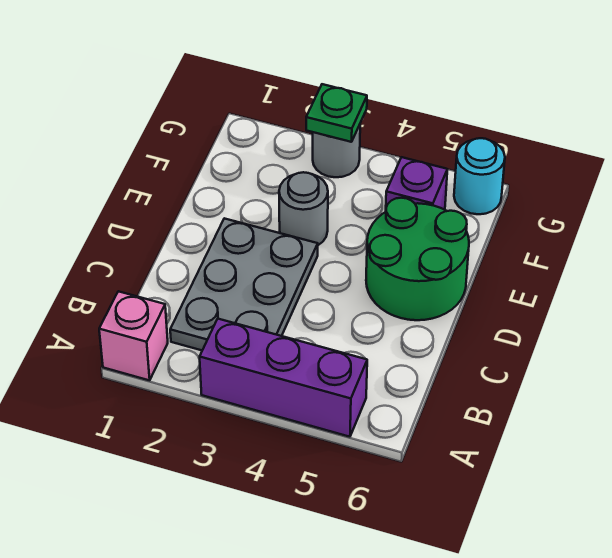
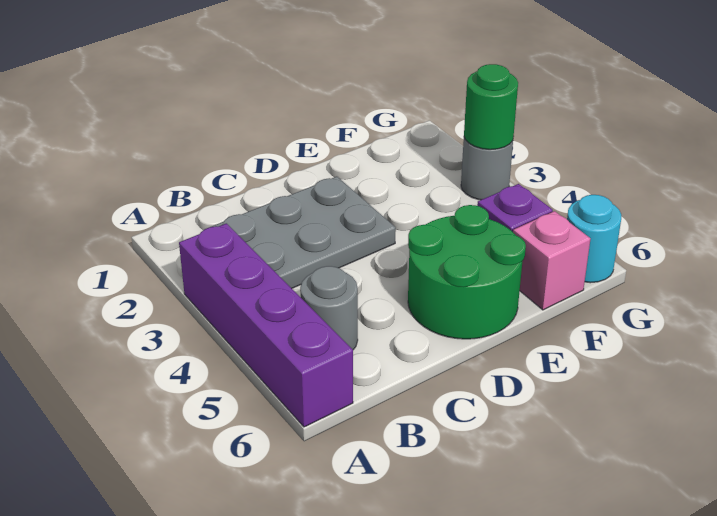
pink 1x1 brick [99,291,168,380] -> pink 1x1 brick moved to [513,211,590,310]
purple 1x3 brick [200,319,367,437] -> purple 1x4 brick [179,223,353,427]
grey 1x1 round brick [279,172,328,245] -> grey 1x1 round brick moved to [300,266,358,350]
green 1x1 plate [306,84,367,142] -> green 1x1 round brick [464,64,518,150]

